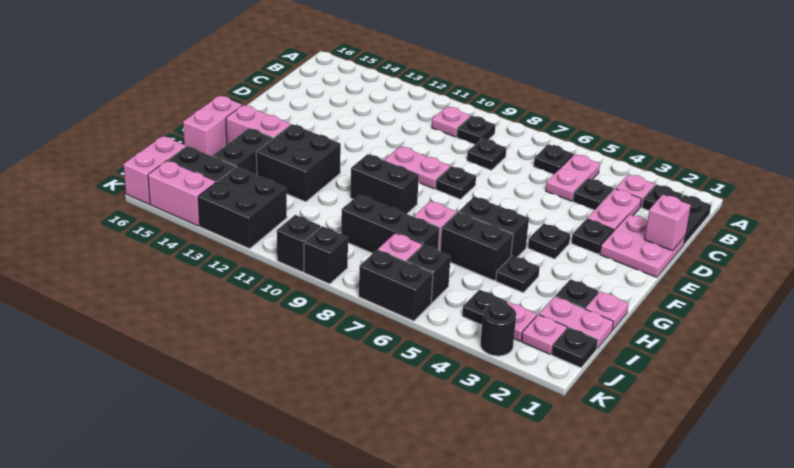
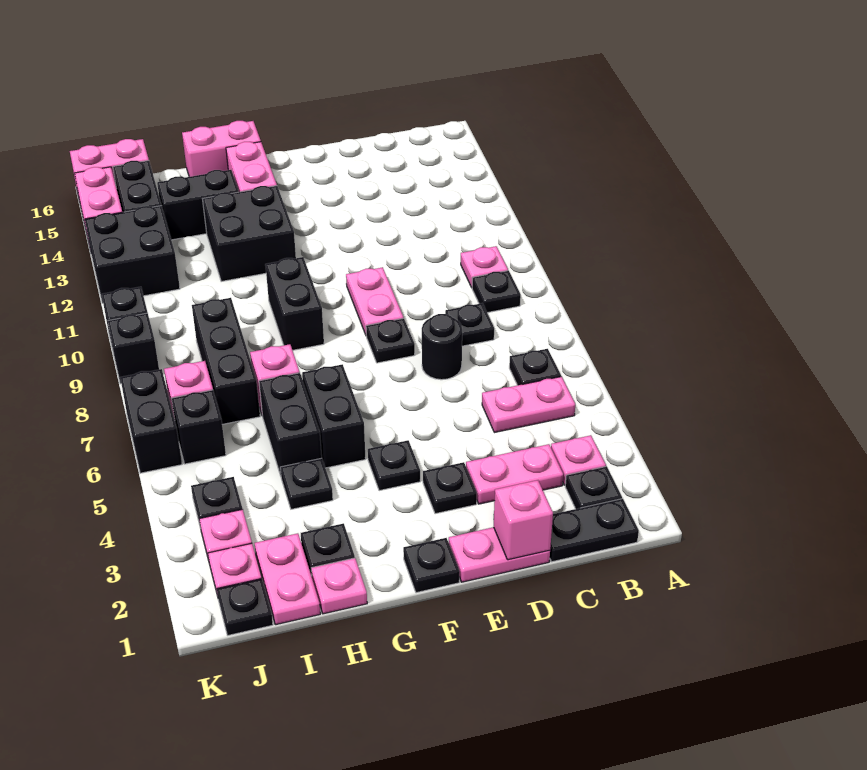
black 1x1 plate [573,178,614,210] -> black 1x1 plate moved to [403,538,460,593]
pink 2x2 plate [600,214,685,277] -> pink 1x2 plate [449,527,550,582]
black 1x1 round brick [480,301,516,356] -> black 1x1 round brick moved to [422,314,462,380]

